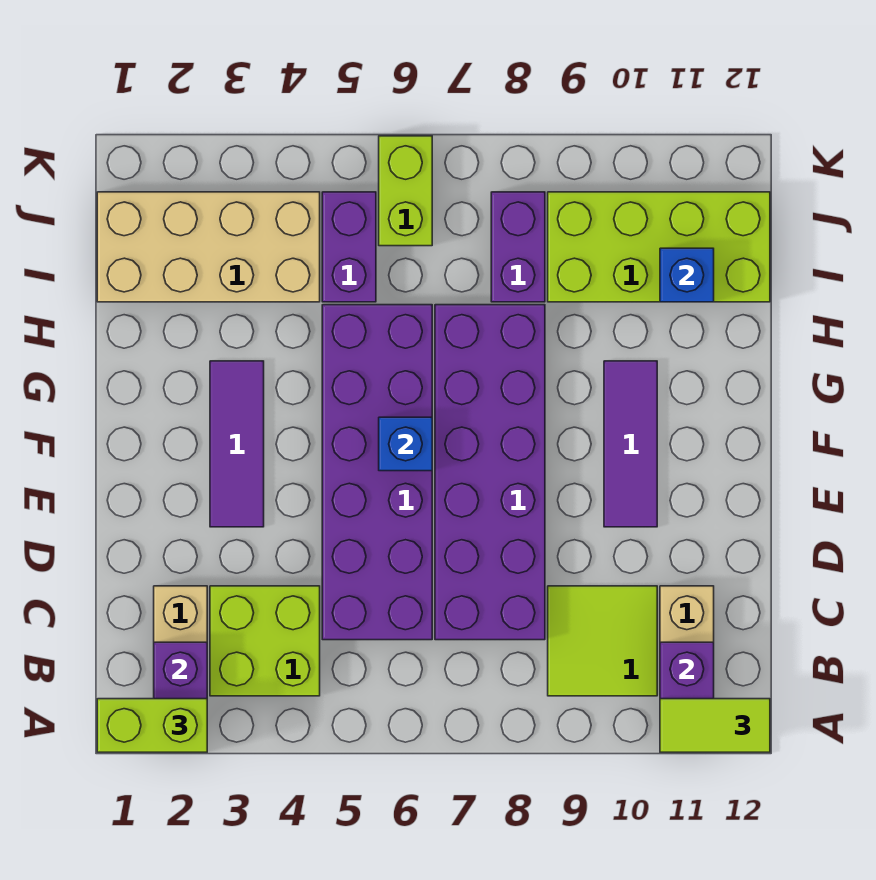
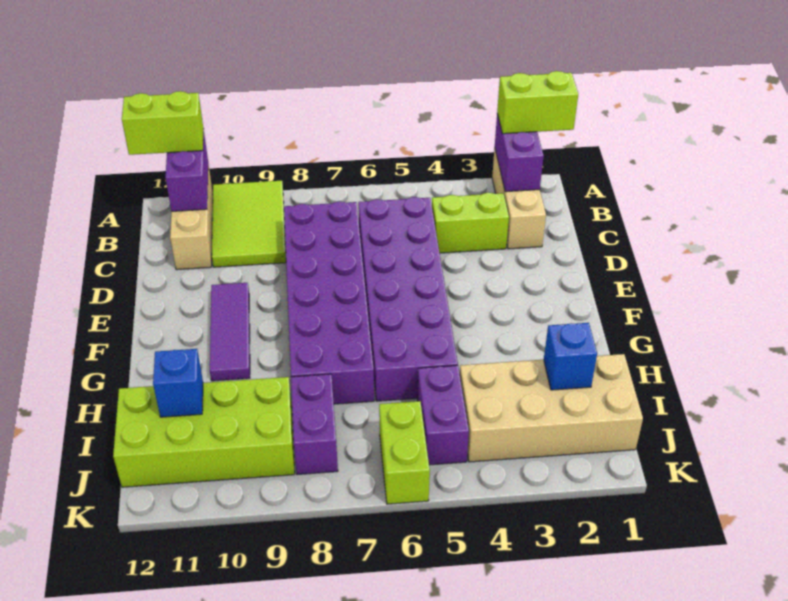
lime 1x2 tile [660,699,770,752] -> lime 1x2 brick [122,91,204,155]
lime 2x2 brick [210,586,320,696] -> lime 1x2 brick [432,193,509,253]
lime 2x2 tile [548,586,657,696] -> lime 2x3 tile [212,181,286,267]
purple 1x3 tile [210,361,264,527] -> none
blue 1x1 brick [379,417,432,471] -> blue 1x1 brick moved to [544,323,597,390]

